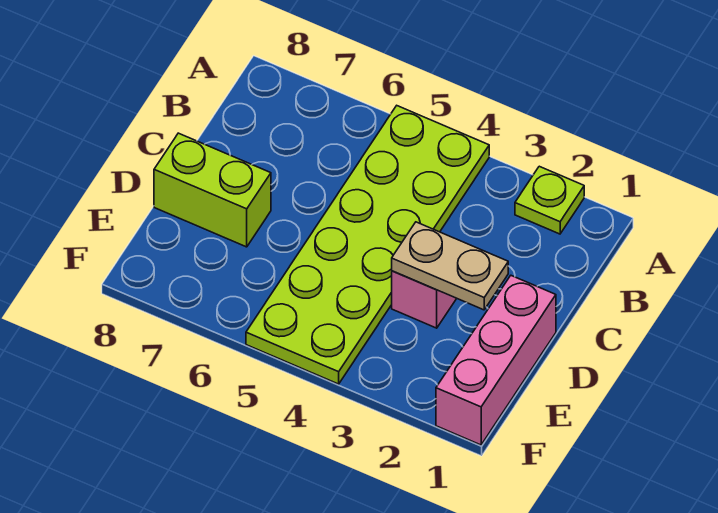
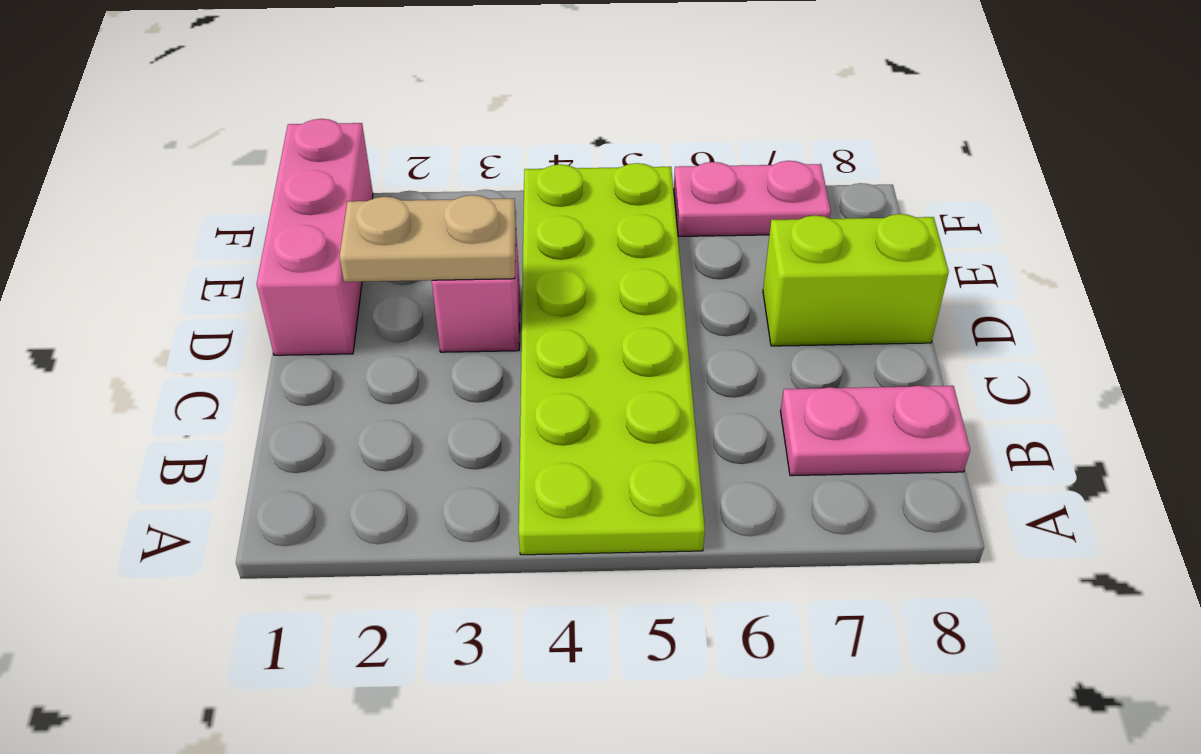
lime 1x1 plate [515,166,584,234] -> none
none -> pink 1x2 plate [781,386,970,476]
none -> pink 1x2 plate [674,161,831,236]

